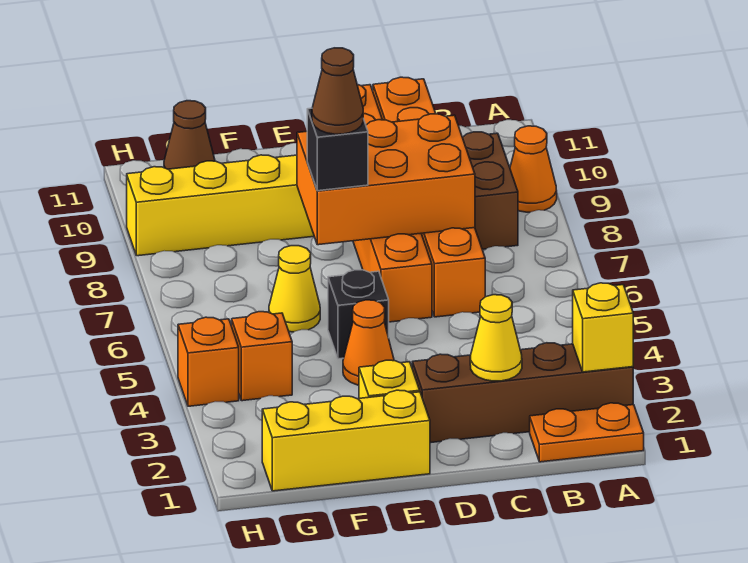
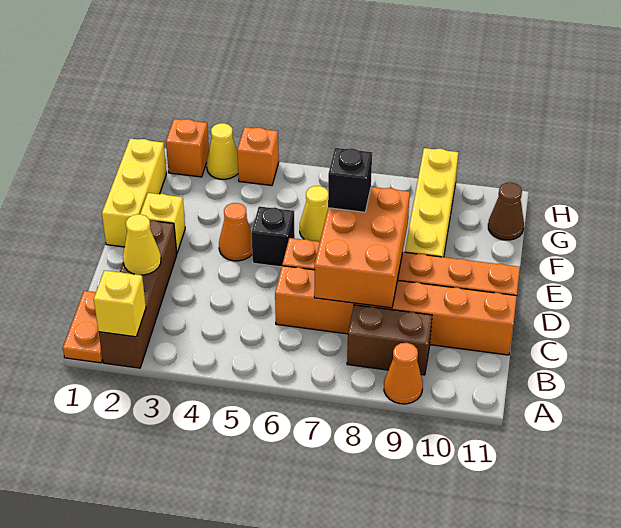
brown 1x1 cone [312,48,363,134] -> none
orange 1x1 brick [232,312,292,401] -> orange 1x1 brick moved to [166,119,209,177]
none -> yellow 1x1 cone [207,123,238,179]

